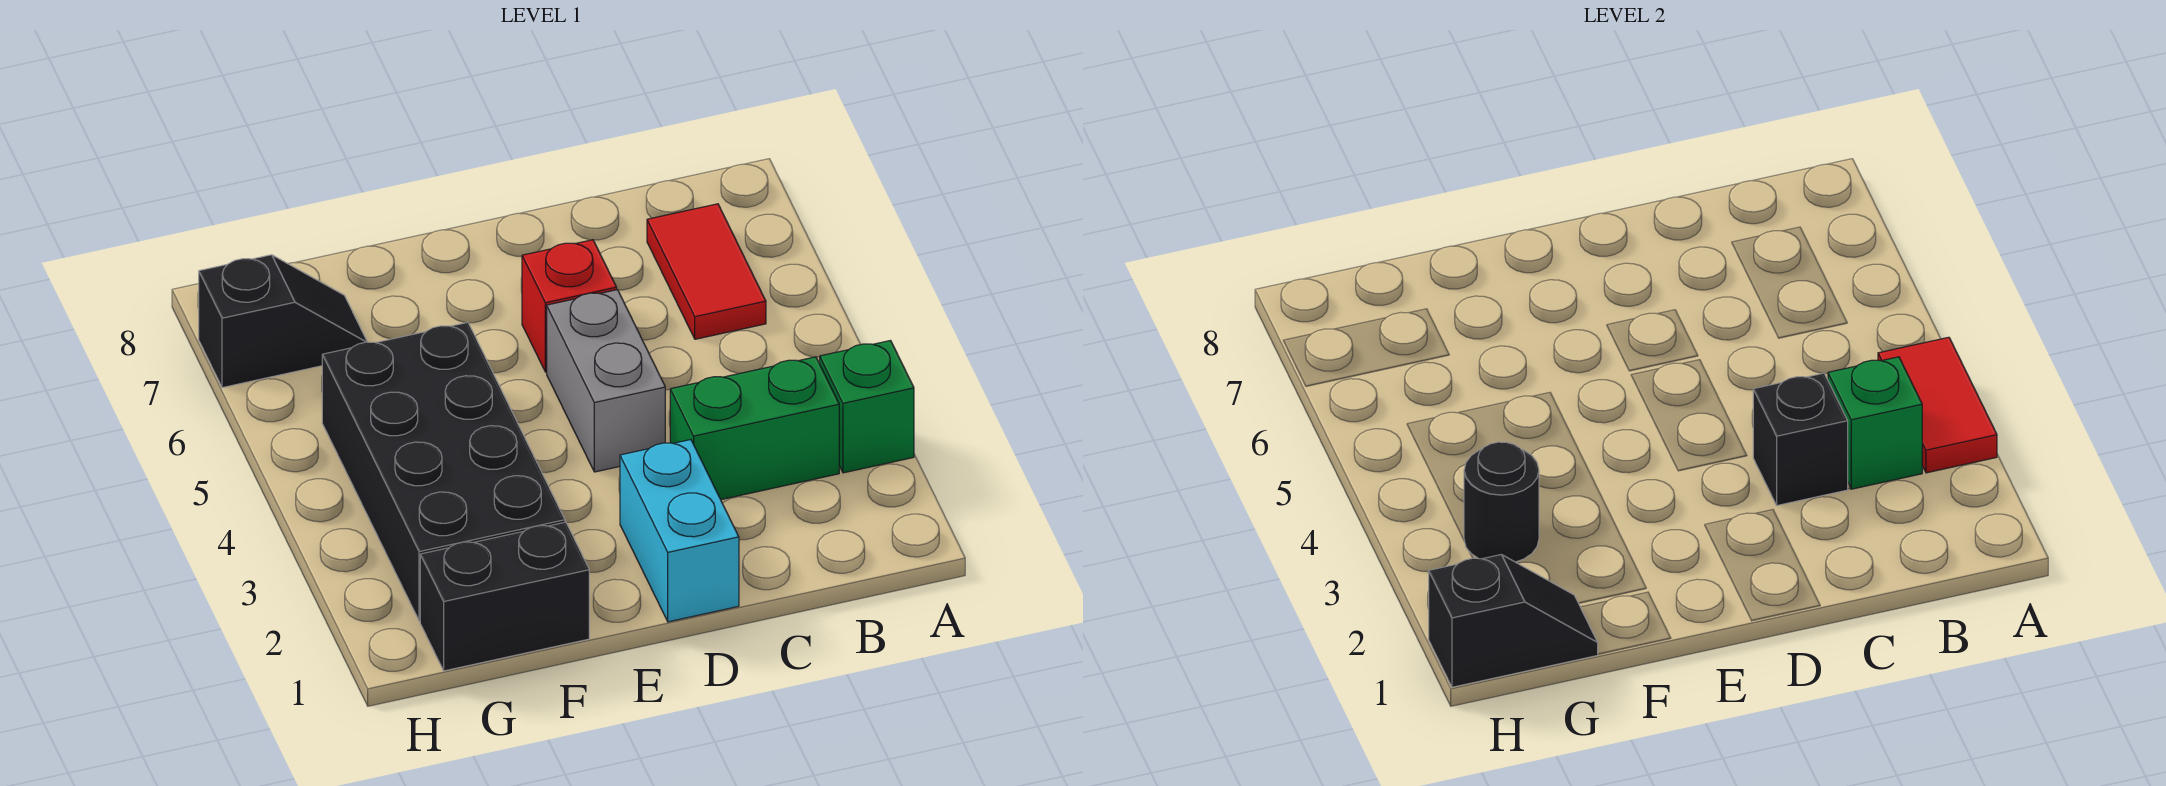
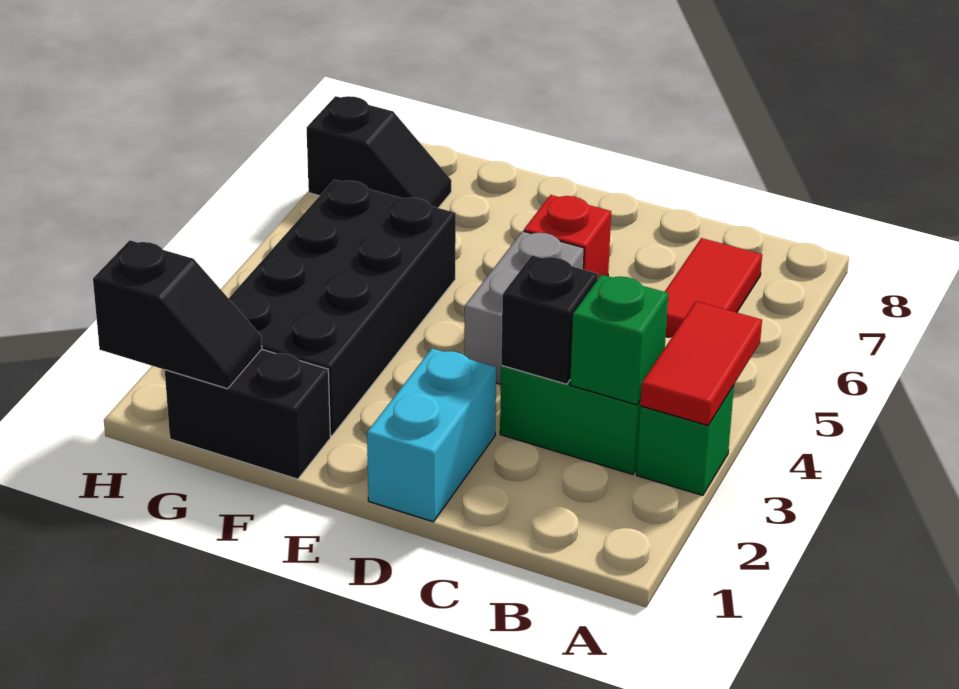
black 1x1 round brick [1464,442,1539,562] -> none

